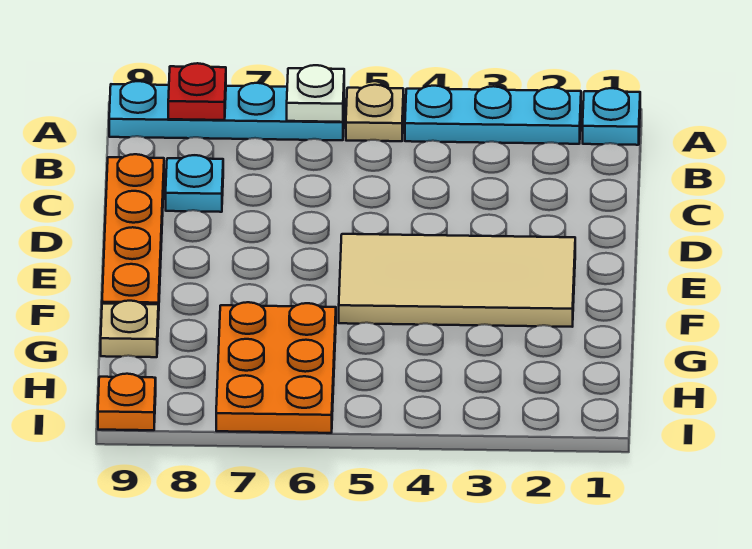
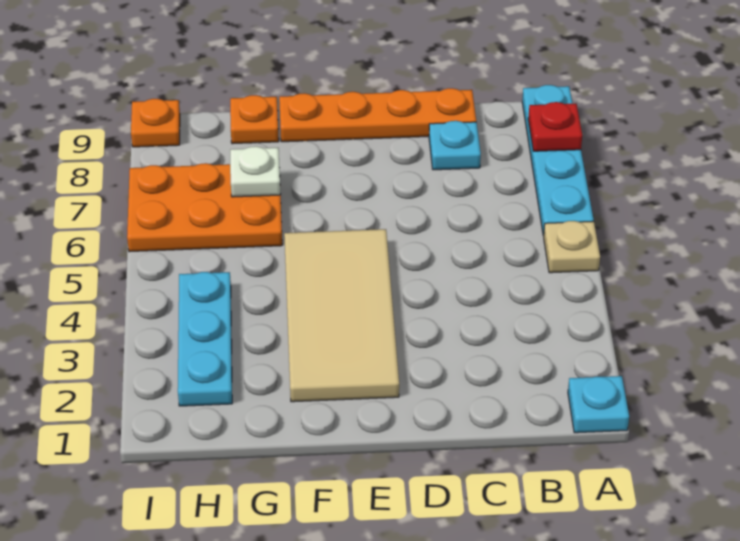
cyan 1x3 plate [405,86,581,144] -> cyan 1x3 plate moved to [178,272,232,406]
white 1x1 plate [287,65,344,122] -> white 1x1 plate moved to [230,146,280,197]
tan 1x1 plate [101,301,158,357] -> orange 1x1 plate [230,95,279,144]

